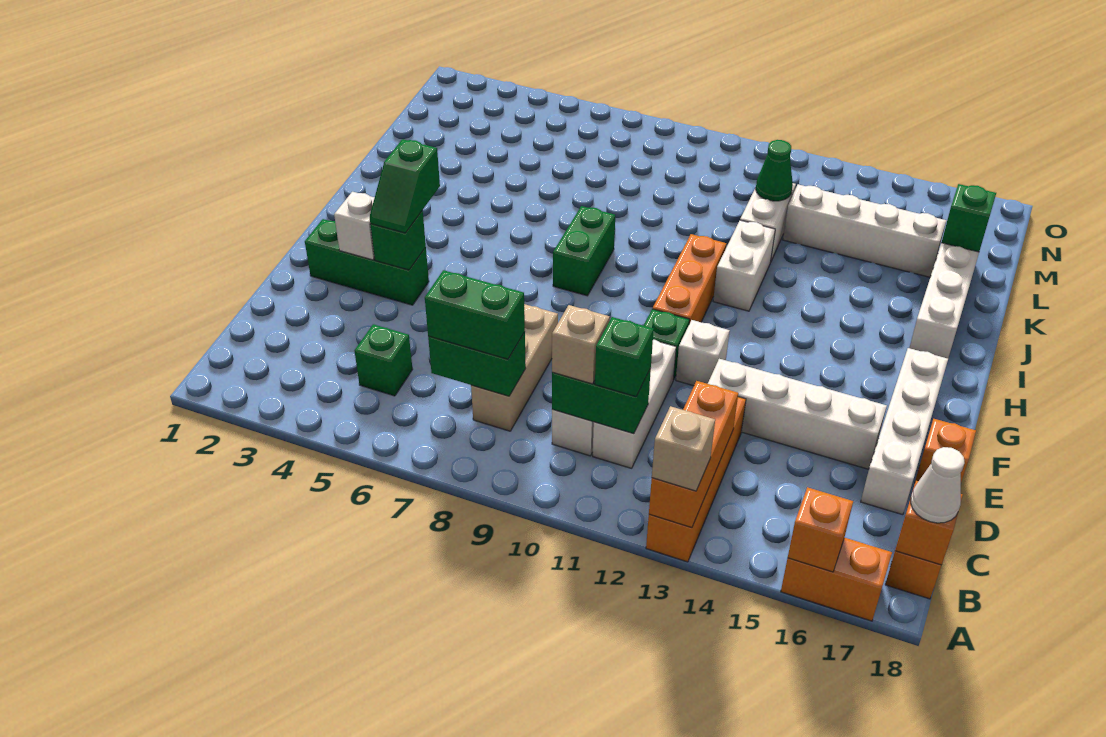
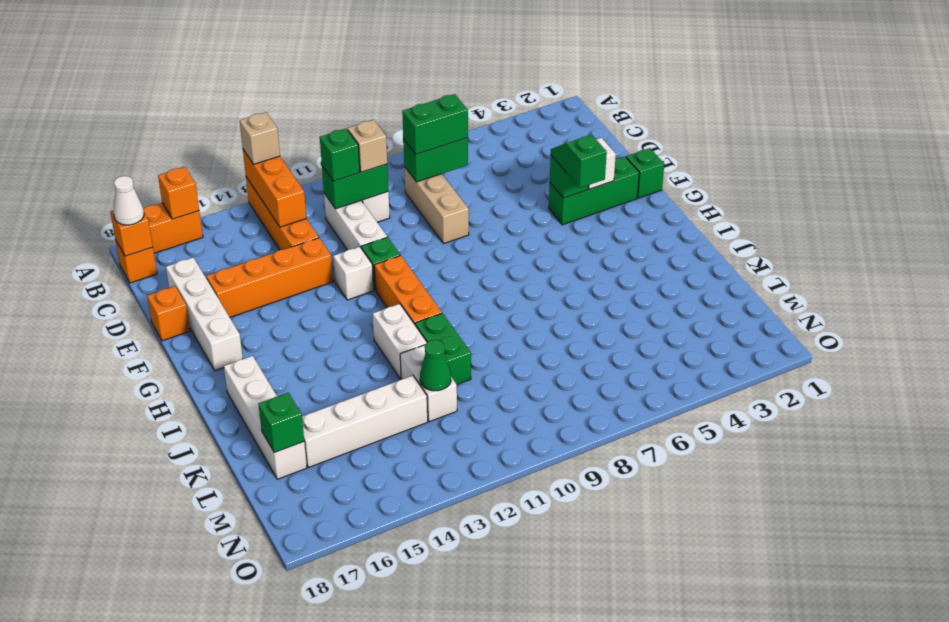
green 1x1 brick [355,324,413,396] -> green 1x1 brick moved to [626,148,664,198]
white 1x4 brick [708,359,887,469] -> orange 1x4 brick [206,238,333,317]
green 1x2 brick [553,206,615,296] -> green 1x2 brick moved to [415,313,471,384]

